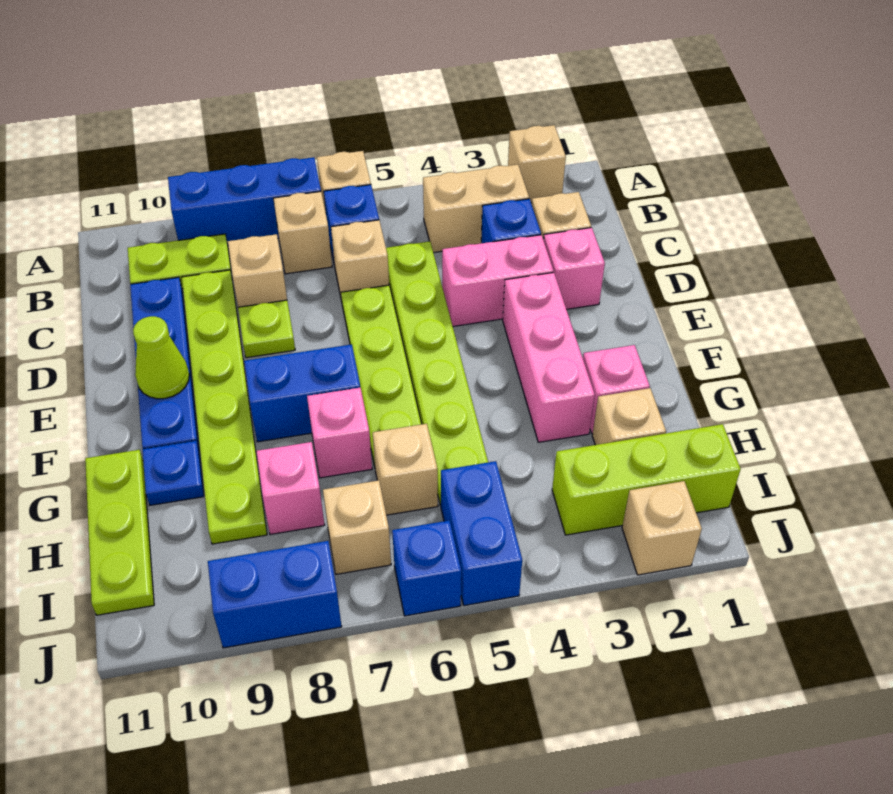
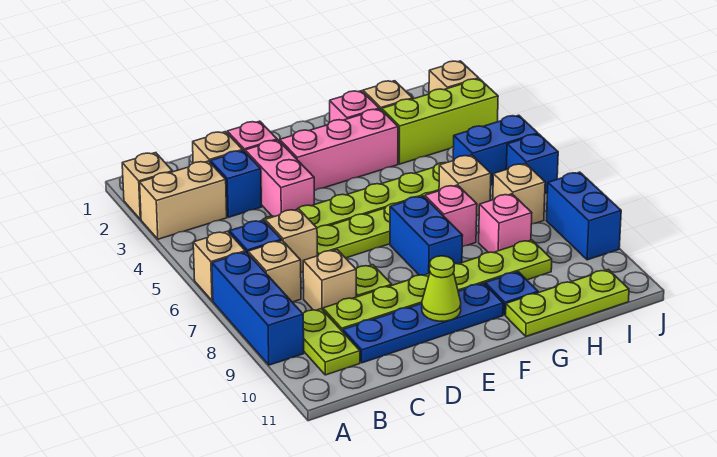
tan 1x2 brick [423,164,529,253] -> tan 1x2 brick turned to [140,161,227,239]
lime 1x3 brick [552,424,741,535] -> lime 1x3 brick turned to [382,79,498,164]

